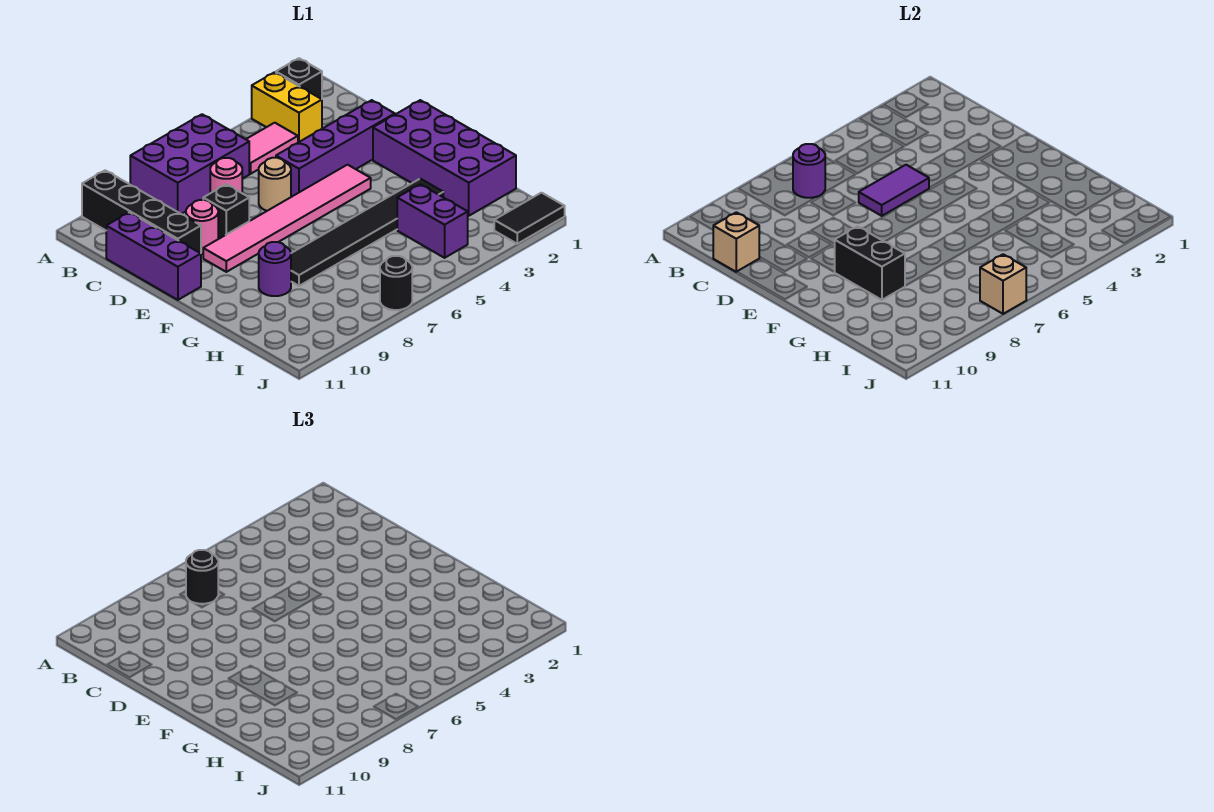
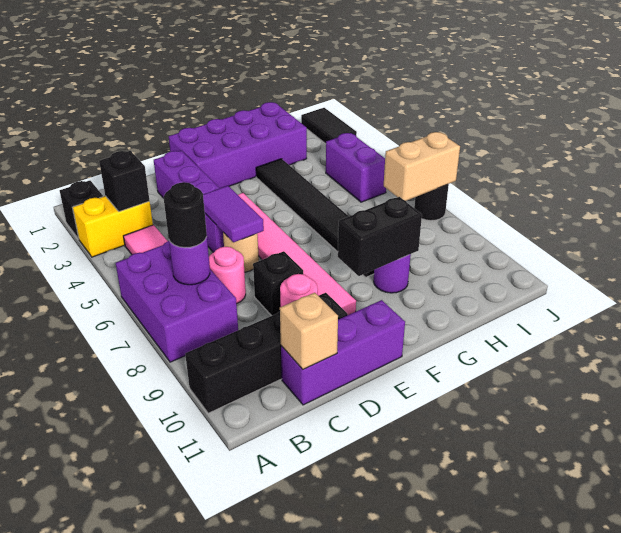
none -> black 1x1 brick [99,151,150,212]
purple 1x2 brick [397,184,468,258] -> purple 1x2 brick turned to [326,133,386,202]
tan 1x1 brick [980,254,1026,314] -> tan 1x2 brick [384,132,460,201]

